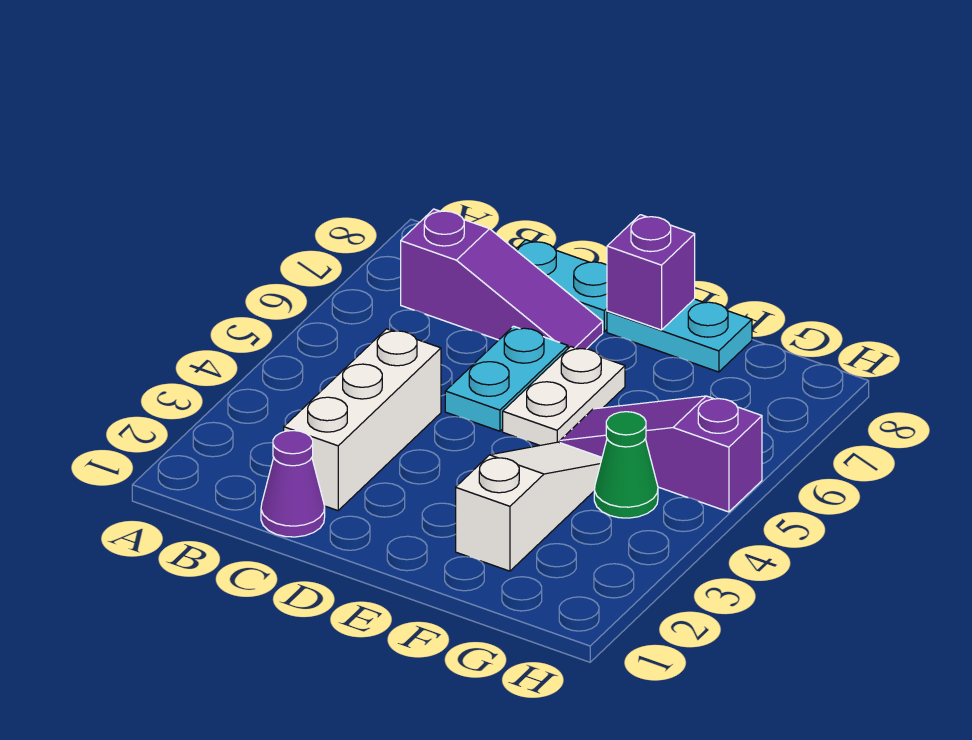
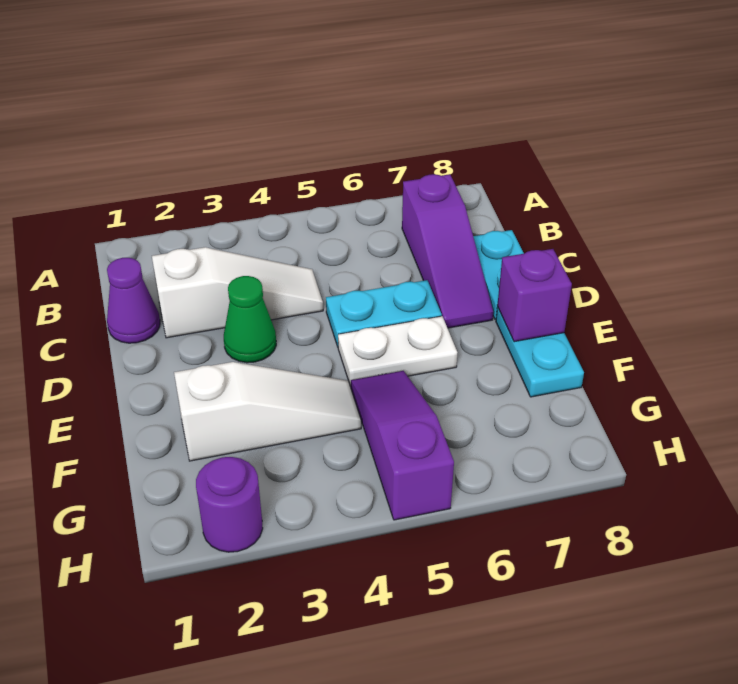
white 1x3 brick [284,329,441,511] -> white 1x3 slope [152,247,323,338]
green 1x1 cone [594,412,658,518] -> green 1x1 cone moved to [224,276,276,363]
none -> purple 1x1 round brick [196,457,263,552]

